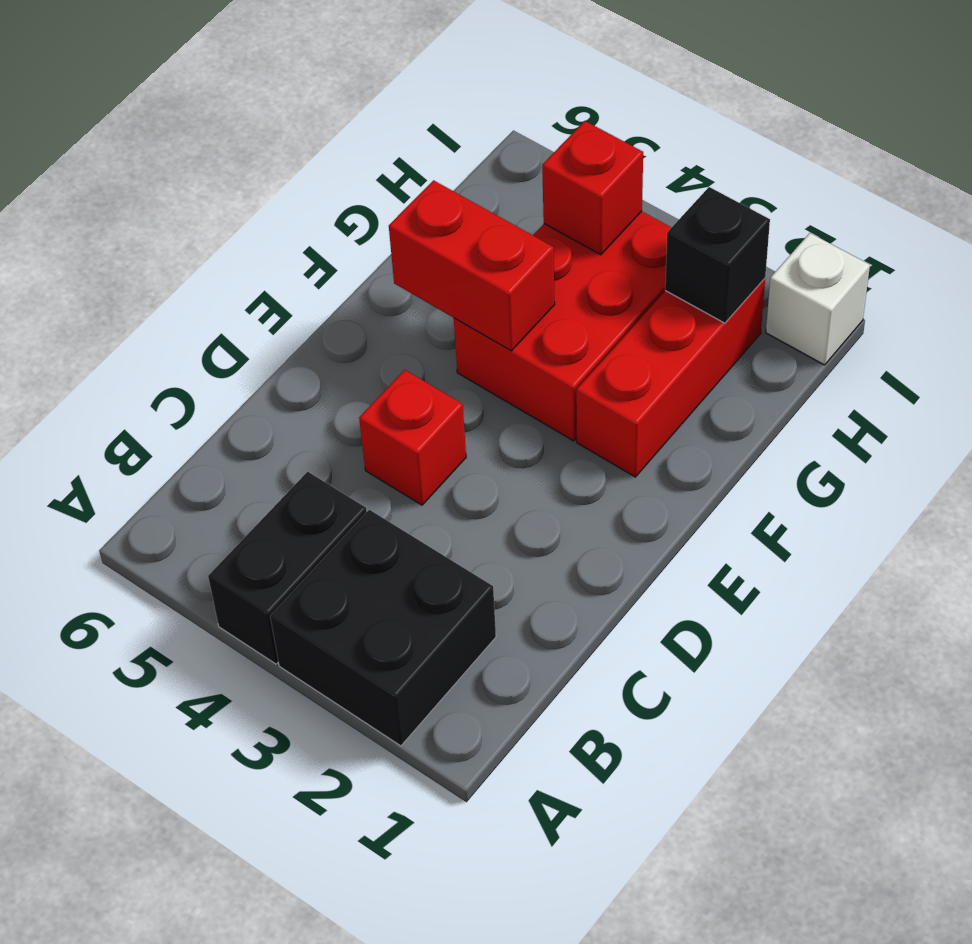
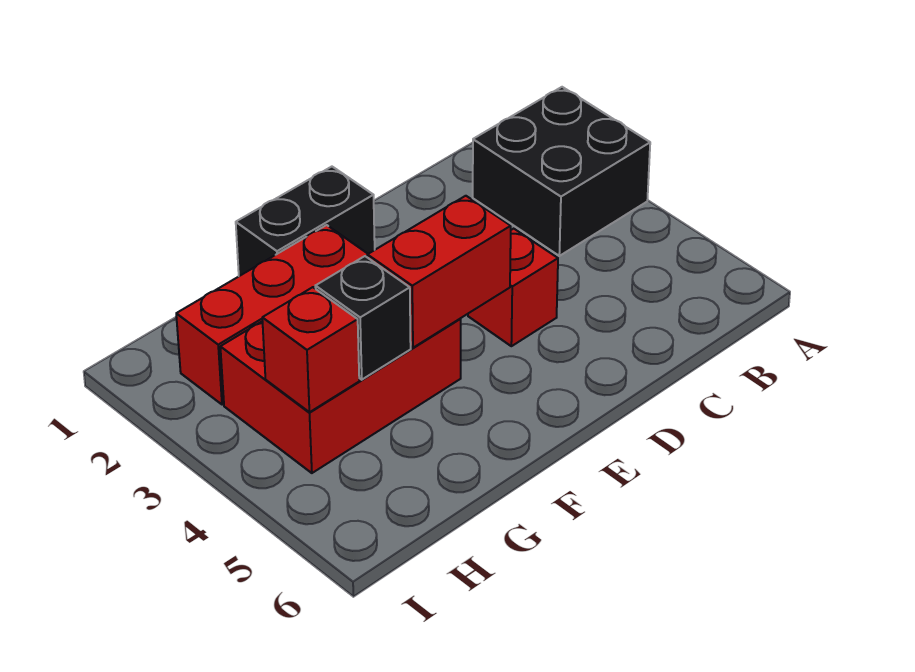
black 1x2 brick [208,472,367,664] -> black 1x2 brick moved to [236,167,375,276]
red 1x2 brick [389,180,555,351] -> red 1x2 brick turned to [367,196,511,348]
black 1x1 brick [665,187,770,323] -> black 1x1 brick moved to [315,256,411,380]
white 1x1 brick [766,233,870,365] -> none

